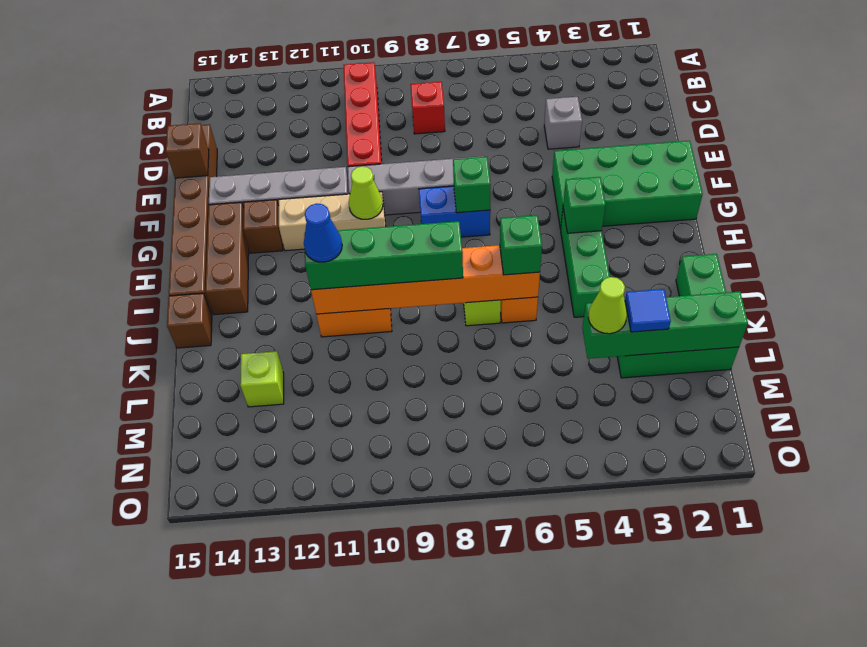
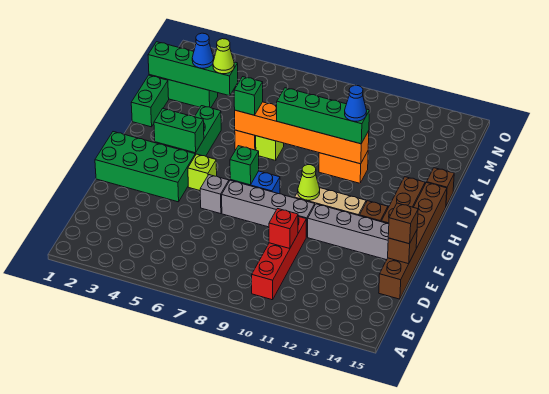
red 1x1 brick [410,82,445,134] -> red 1x1 brick moved to [269,209,298,249]
grey 1x1 brick [544,97,582,149] -> grey 1x1 brick moved to [200,175,229,214]
none -> brown 1x1 brick [388,203,418,244]
green 1x1 brick [563,177,606,233] -> green 1x2 brick [154,109,204,153]
blue 1x1 tile [625,289,671,332] -> blue 1x1 cone [192,33,214,68]
lime 1x1 brick [240,351,284,407] -> lime 1x1 brick moved to [188,154,217,191]

